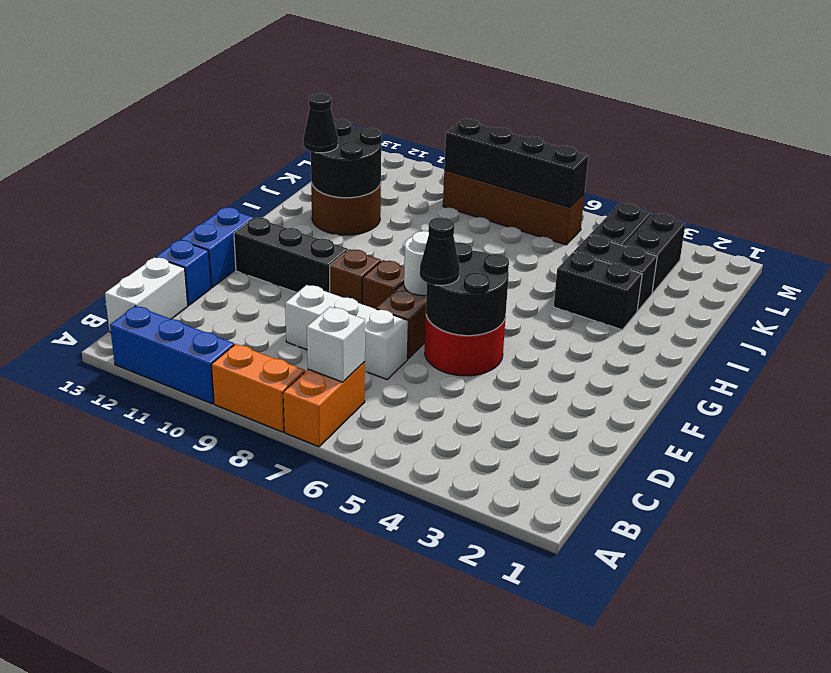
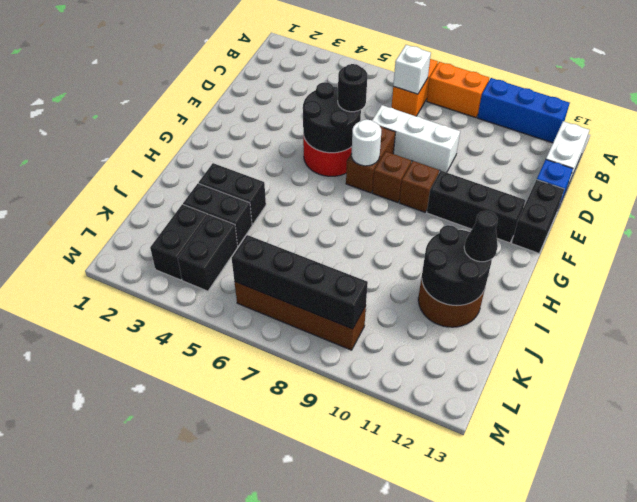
black 1x1 cone [420,218,460,286] -> black 1x1 round brick [338,64,367,112]
blue 1x2 brick [180,207,253,288] -> black 1x2 brick [512,180,564,253]

